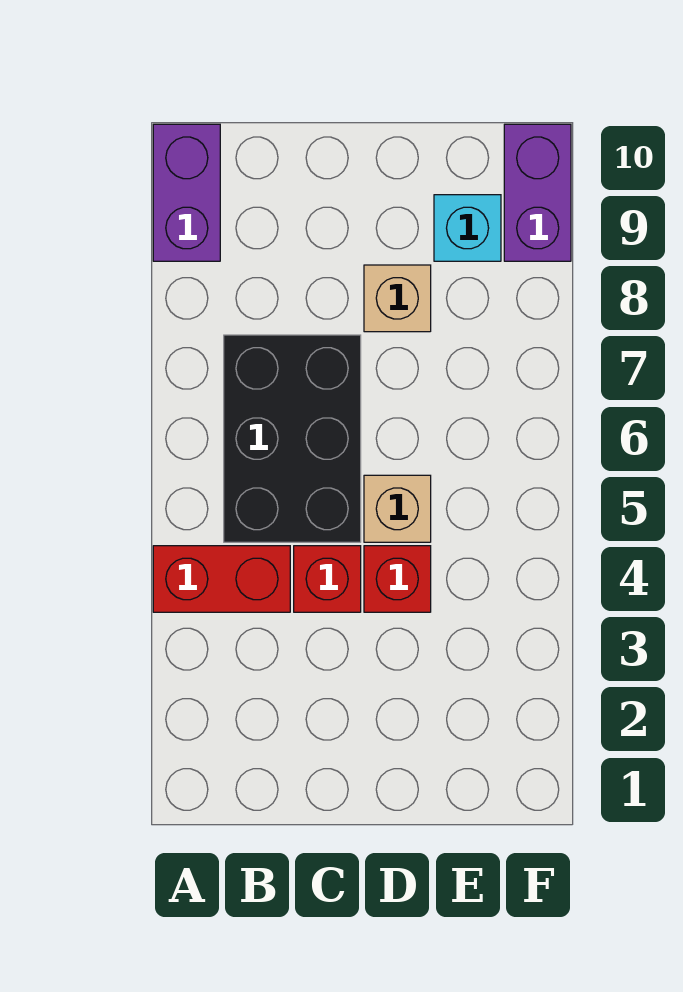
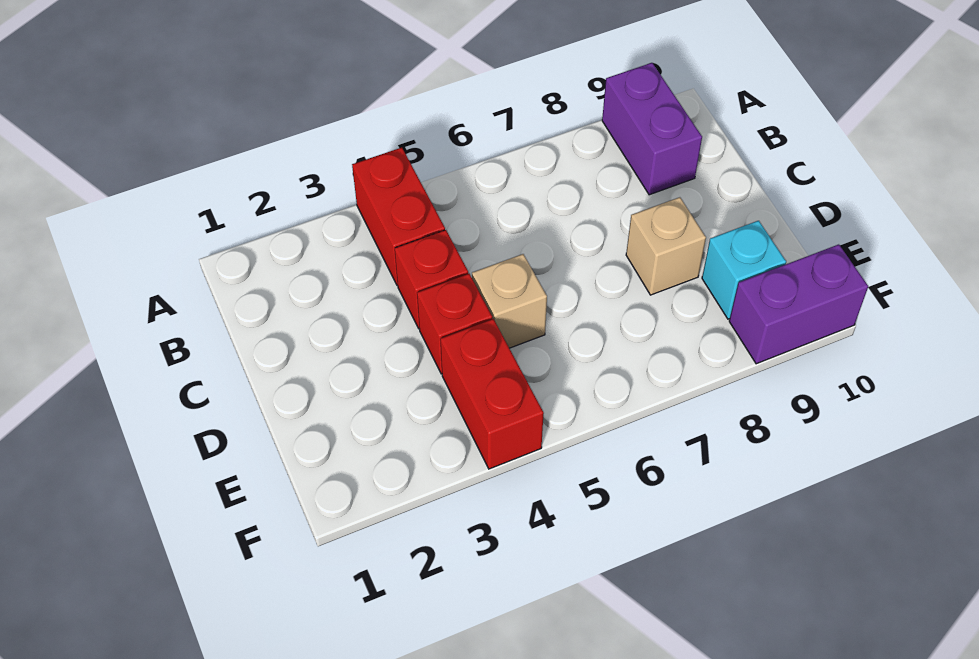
purple 1x2 brick [153,124,220,261] -> purple 1x2 brick turned to [602,63,702,195]
black 2x3 brick [224,335,361,542] -> none
none -> red 1x2 brick [440,319,544,469]

